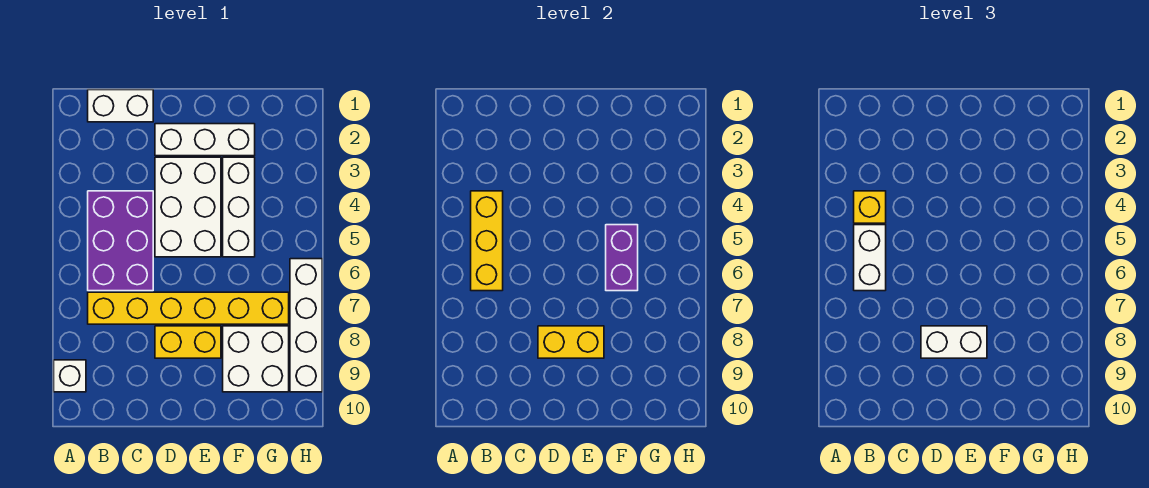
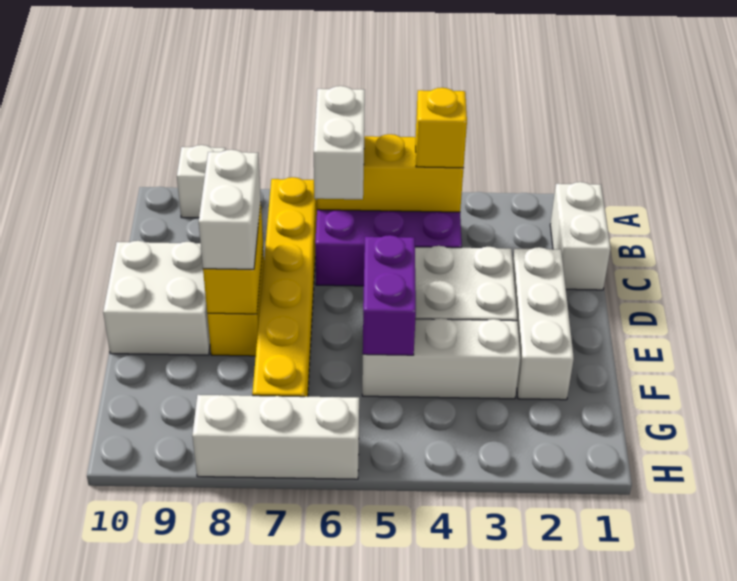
white 1x2 brick [854,225,886,291] -> white 1x2 brick turned to [314,86,365,199]
purple 1x2 brick [606,225,638,291] -> purple 1x2 brick turned to [363,235,416,355]
white 2x2 brick [223,326,289,392] -> white 2x2 brick moved to [103,241,210,355]
white 1x4 brick [290,259,322,392] -> white 1x3 brick [192,395,359,479]

